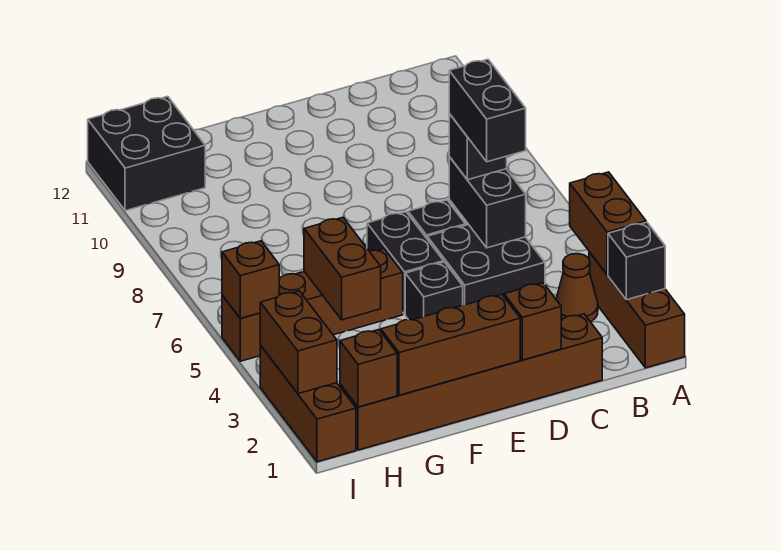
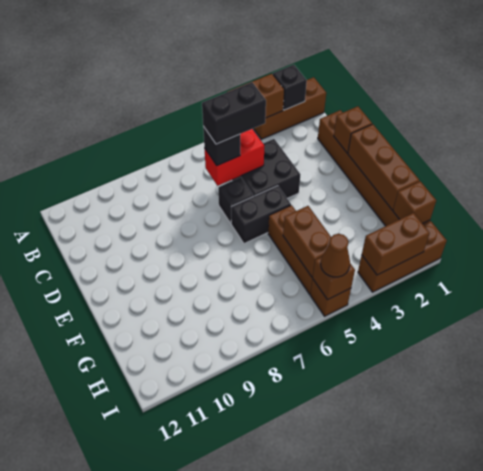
brown 1x1 cone [556,254,598,322] -> brown 1x1 cone moved to [321,233,350,277]
black 1x2 brick [449,157,526,248] -> red 1x2 brick [204,129,264,186]
black 1x1 brick [405,262,463,320] -> none
brown 1x2 brick [304,217,381,320] -> brown 1x2 brick turned to [283,206,331,277]
black 2x2 brick [88,96,205,211] -> none

